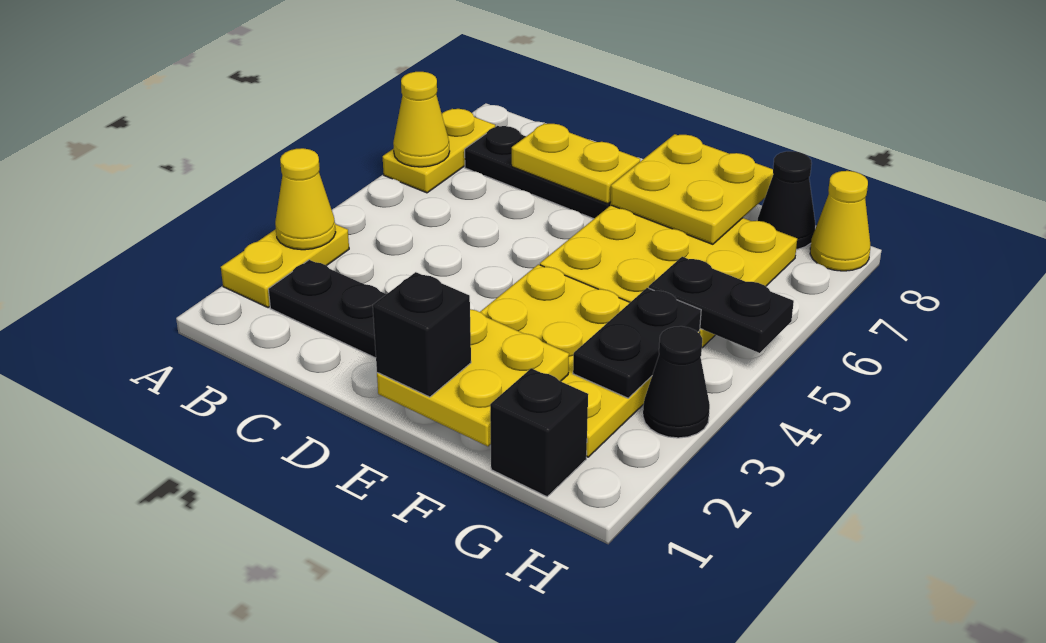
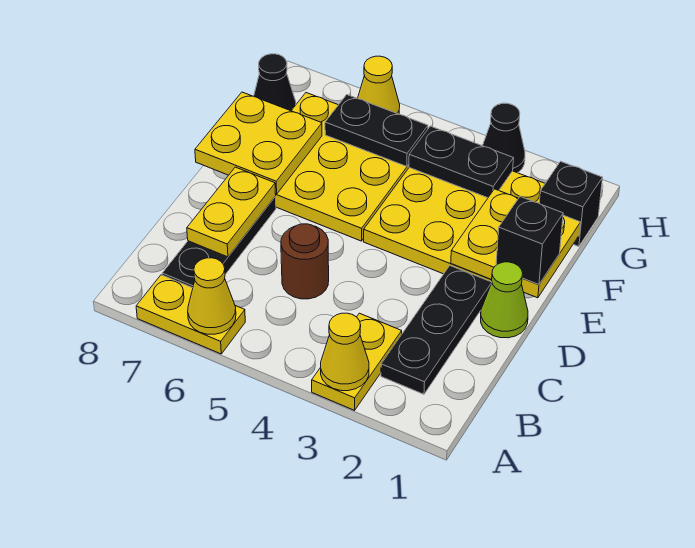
yellow 1x2 plate [221,224,349,308] -> yellow 1x2 plate turned to [312,313,402,410]
none -> brown 1x1 round brick [281,224,329,299]
none -> lime 1x1 cone [481,262,528,338]
black 1x2 plate [649,257,794,353] -> black 1x2 plate turned to [325,95,428,166]
yellow 1x1 cone [810,171,870,271] -> yellow 1x1 cone moved to [358,56,400,114]

